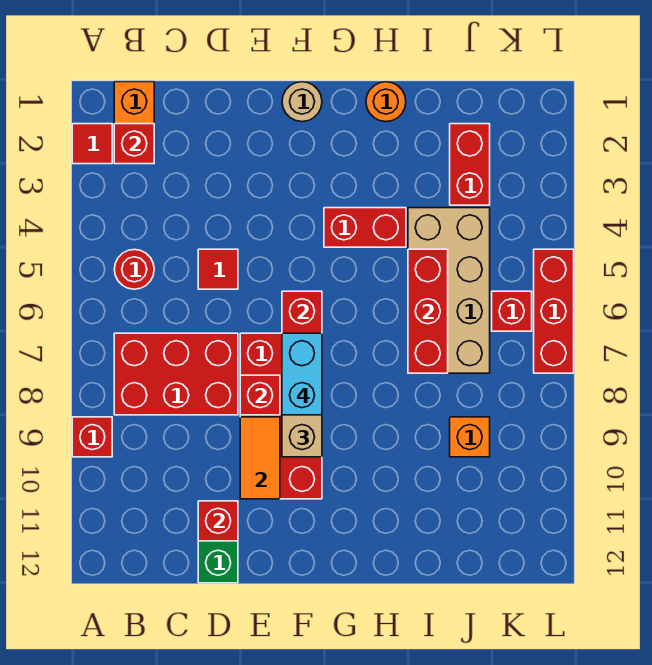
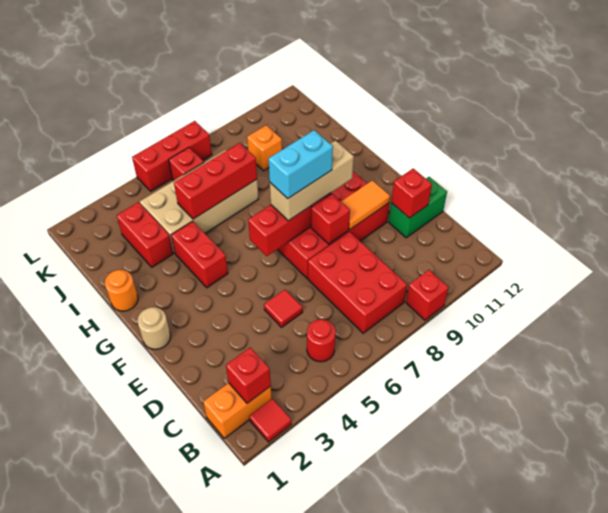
red 1x2 brick [450,124,490,205] -> red 1x2 brick turned to [117,202,173,267]

